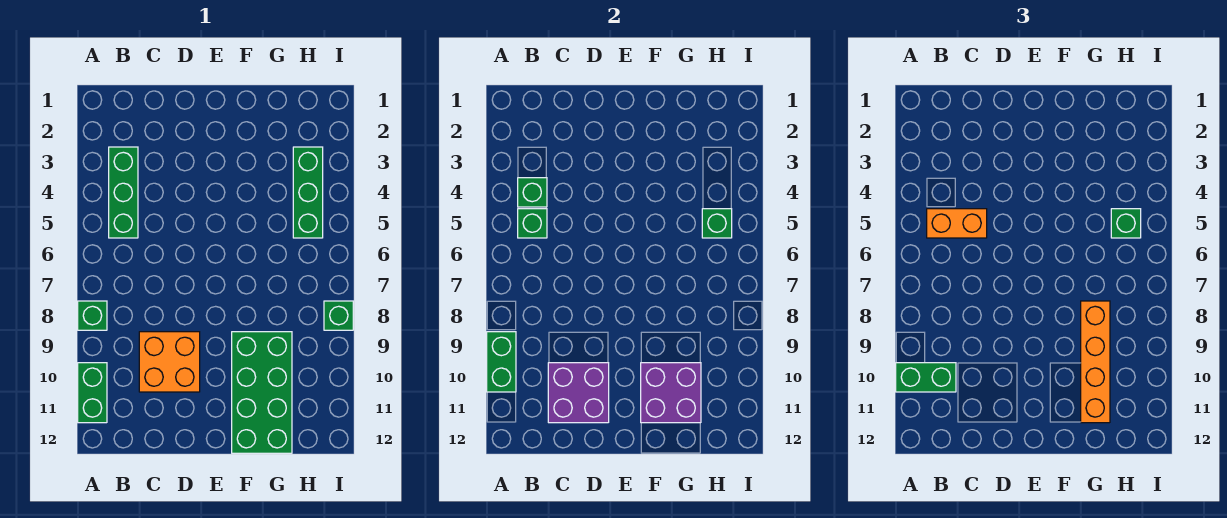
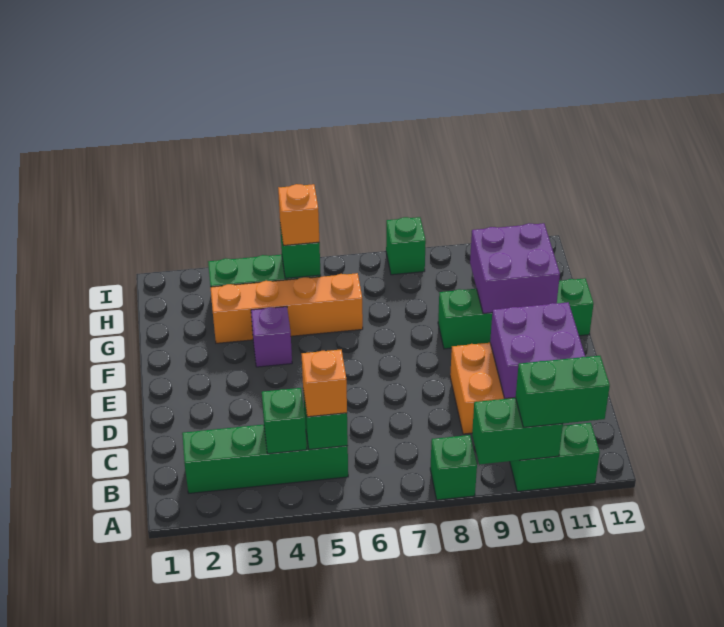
green 1x2 brick [896,363,956,392] -> green 1x2 brick turned to [515,356,610,427]
green 1x3 brick [109,147,138,238] -> green 1x4 brick [182,425,348,493]
orange 1x2 brick [927,209,987,238] -> orange 1x1 brick [302,350,347,417]
none -> purple 1x1 brick [251,307,292,367]
green 2x4 brick [232,332,292,453] -> green 1x4 brick [438,278,594,349]
orange 1x4 brick [1081,301,1110,423] -> orange 1x4 brick moved to [210,273,363,343]
green 1x1 brick [1111,209,1141,238] -> orange 1x1 brick [278,184,319,246]

